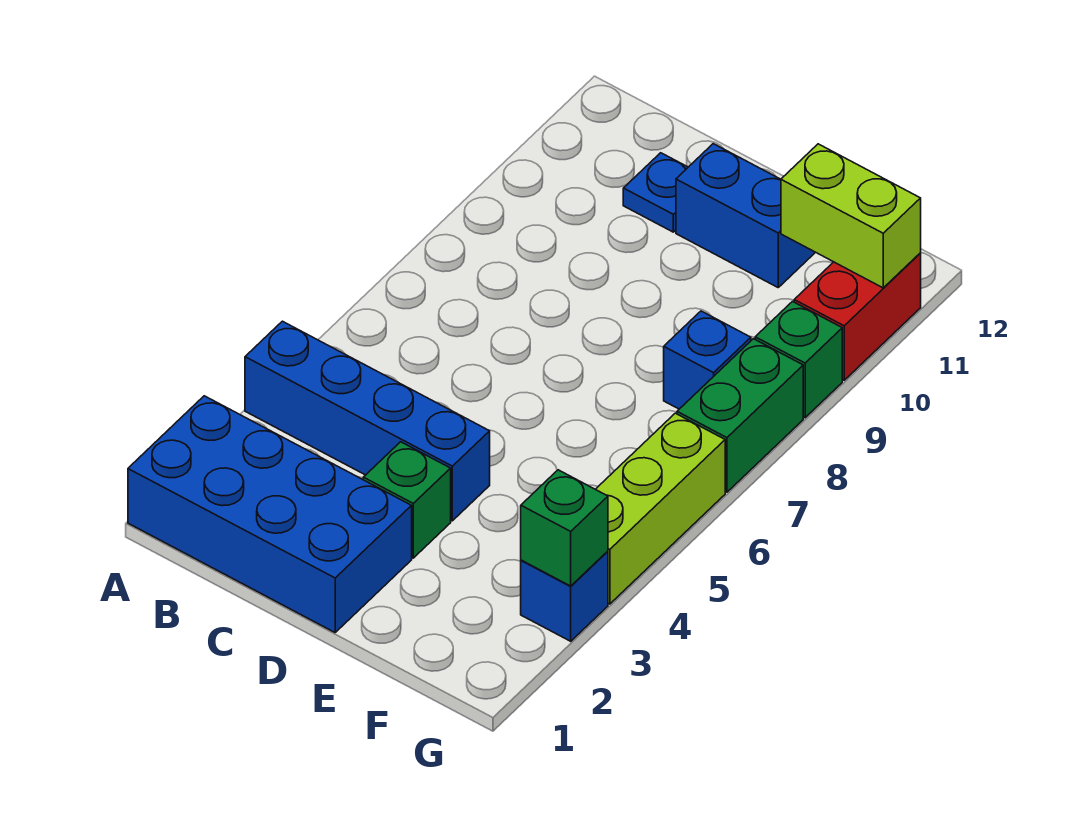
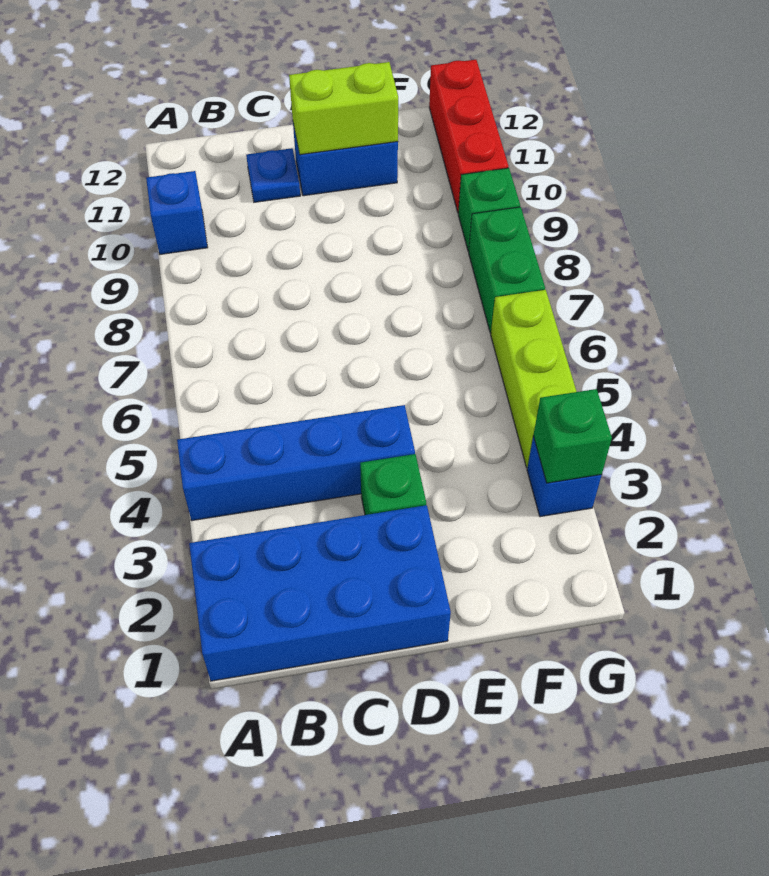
blue 1x1 brick [664,311,751,409] -> blue 1x1 brick moved to [146,171,208,254]
lime 1x2 brick [781,144,921,288] -> lime 1x2 brick moved to [289,62,398,155]
red 1x2 brick [794,254,921,380] -> red 1x3 brick [429,60,509,212]

